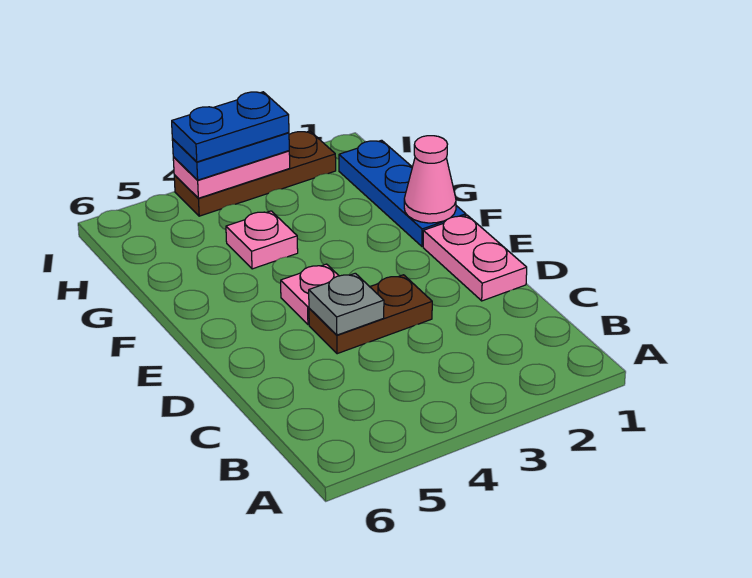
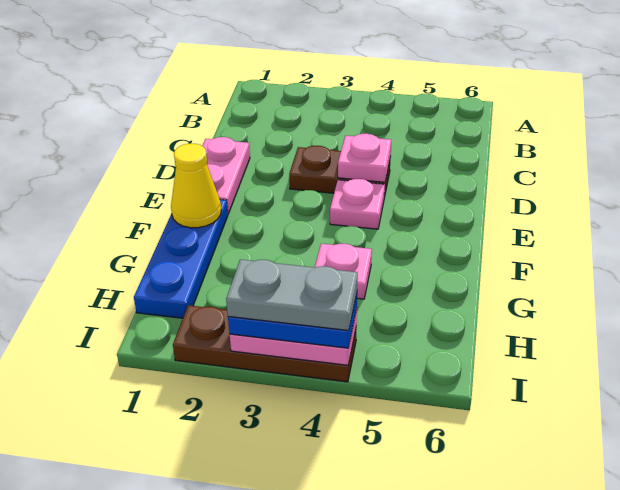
grey 1x1 plate [309,273,384,335] -> pink 1x1 plate [338,134,391,182]
pink 1x1 cone [404,136,456,223] -> yellow 1x1 cone [171,144,221,228]
blue 1x2 plate [172,92,289,162] -> grey 1x2 plate [226,259,358,331]

